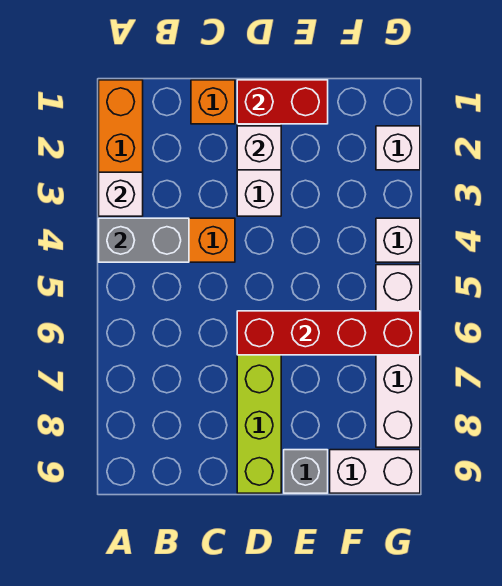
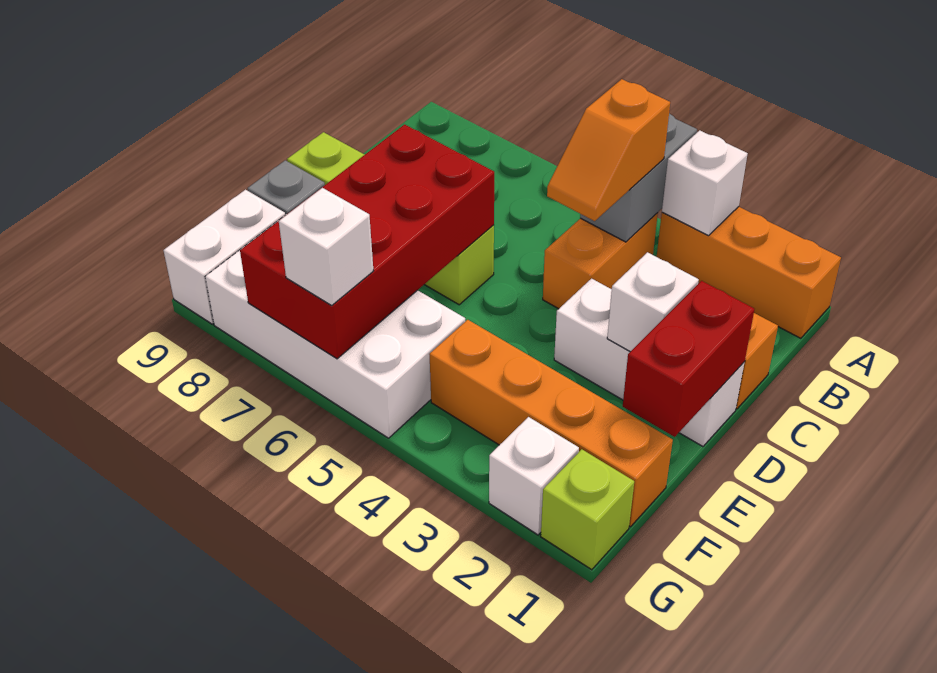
none -> orange 1x2 slope [547,79,670,221]
red 1x4 brick [237,311,420,355] -> red 2x4 brick [240,124,494,359]
none -> orange 1x4 brick [429,320,673,527]
none -> lime 1x1 brick [541,449,634,570]
white 1x1 brick [376,218,420,262] -> white 1x1 brick moved to [279,188,373,305]
white 1x4 brick [376,265,420,447] -> white 2x4 brick [205,214,465,438]

